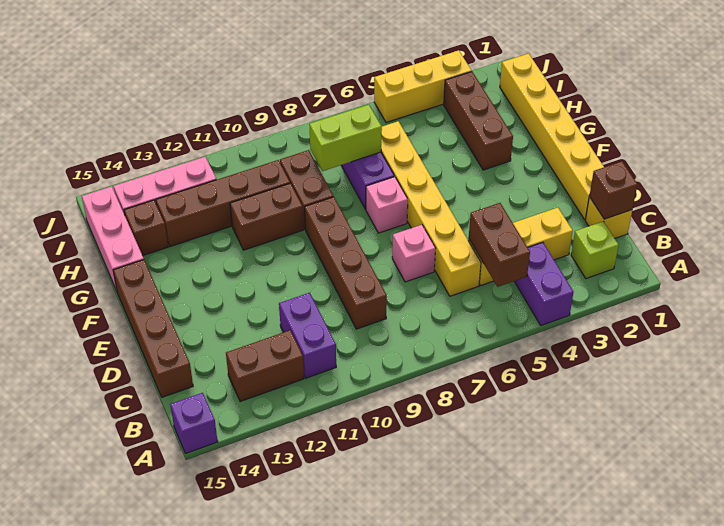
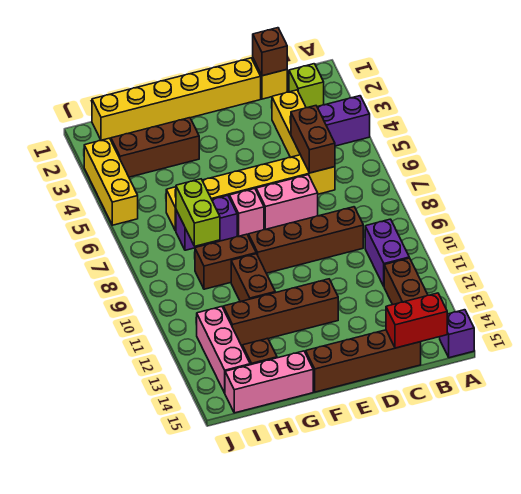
brown 1x2 brick [469,203,530,287] -> brown 1x2 brick turned to [291,106,335,173]
purple 1x2 brick [279,293,336,378] -> purple 1x2 brick turned to [365,219,409,286]
none -> red 1x2 brick [386,293,447,348]
pink 1x1 brick [392,225,436,282] -> pink 1x2 brick [256,175,318,229]
brown 1x4 brick [156,160,290,247] -> brown 1x4 brick turned to [223,279,338,345]

